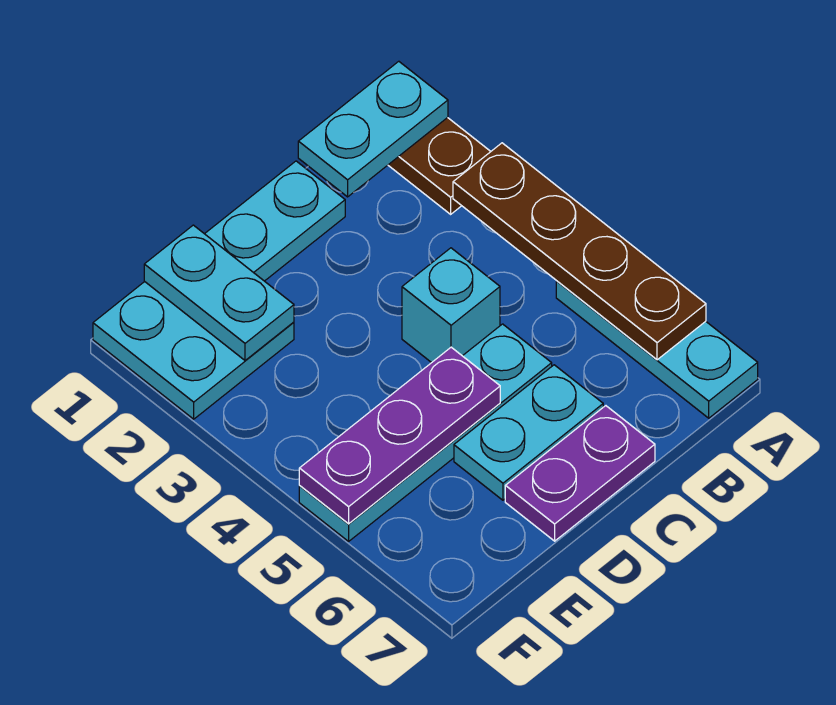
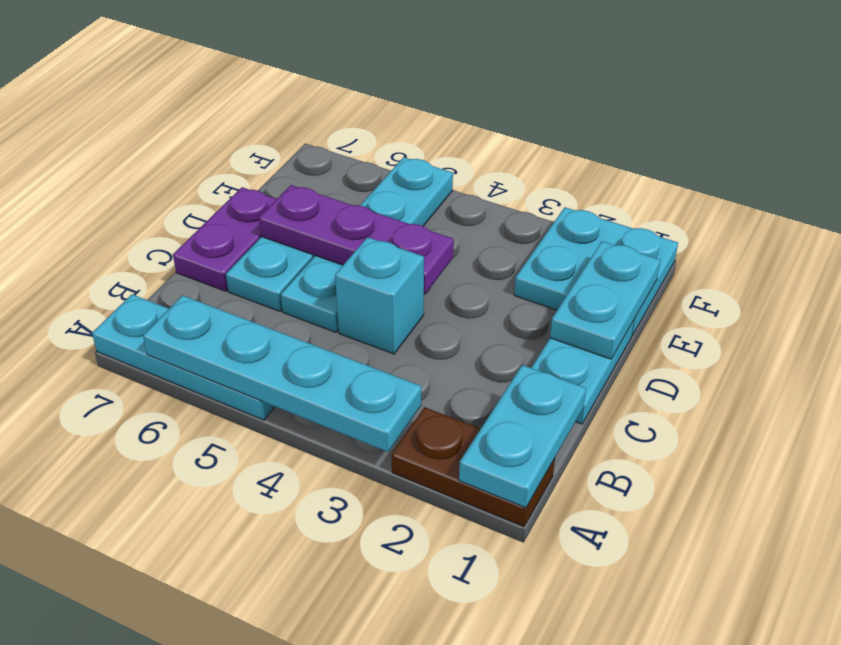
brown 1x4 plate [453,143,706,360] -> cyan 1x4 plate [143,295,421,452]
purple 1x3 plate [299,347,500,524] -> purple 1x3 plate turned to [259,185,454,294]
cyan 1x2 plate [144,225,294,360] -> cyan 1x2 plate turned to [550,241,660,359]

